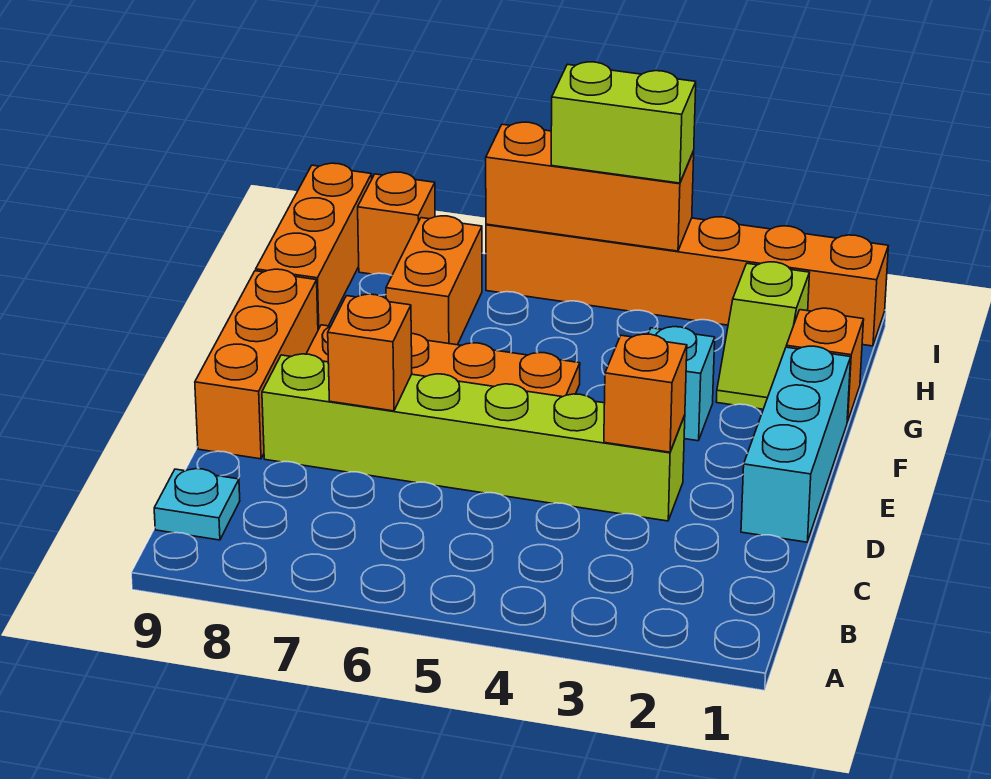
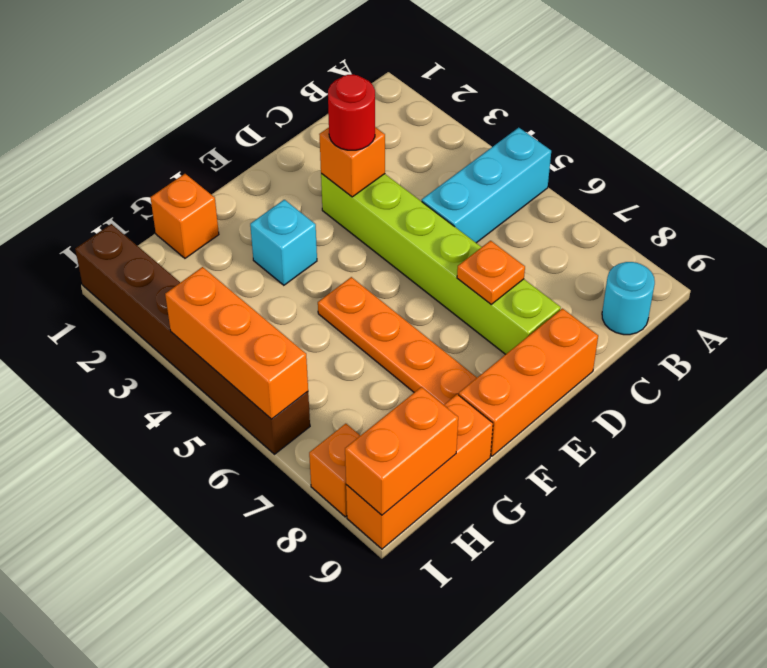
cyan 1x1 plate [154,469,240,540] -> cyan 1x1 round brick [602,262,655,335]
cyan 1x3 brick [741,346,851,542] -> cyan 1x3 brick moved to [422,128,551,243]
none -> red 1x1 round brick [328,74,375,150]
orange 1x1 brick [328,294,412,411] -> orange 1x1 plate [457,241,525,304]
lime 1x2 slope [716,262,809,409] -> none
orange 1x2 brick [386,216,482,345] -> orange 1x2 brick moved to [345,387,458,515]
orange 1x6 brick [486,217,888,346] -> brown 1x6 brick [75,224,310,454]
lime 1x2 brick [551,62,696,183] -> none

